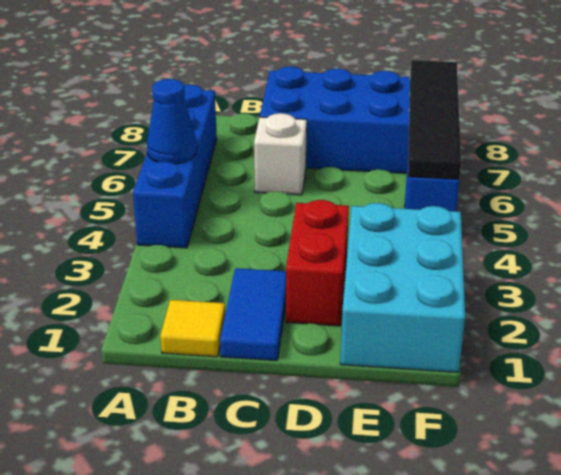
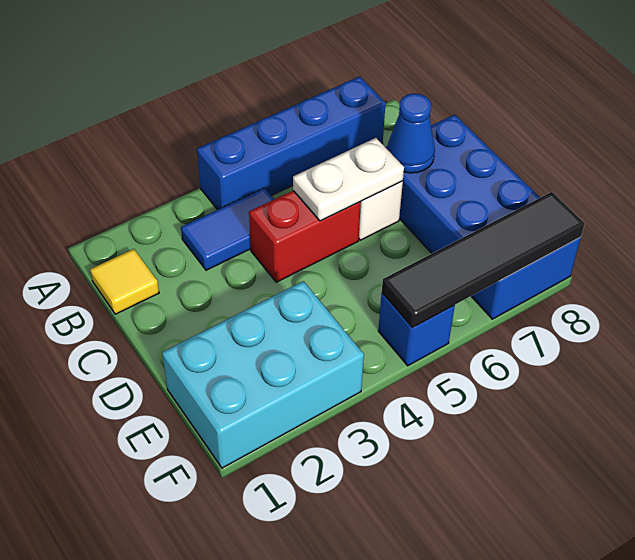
blue 1x1 cone [147,79,197,164] -> blue 1x1 cone moved to [387,94,435,173]
blue 1x2 tile [220,268,286,361] -> blue 1x2 tile moved to [181,188,274,270]
none -> white 1x2 plate [293,138,404,221]
red 1x2 brick [286,200,349,326] -> red 1x2 brick moved to [249,191,361,282]

